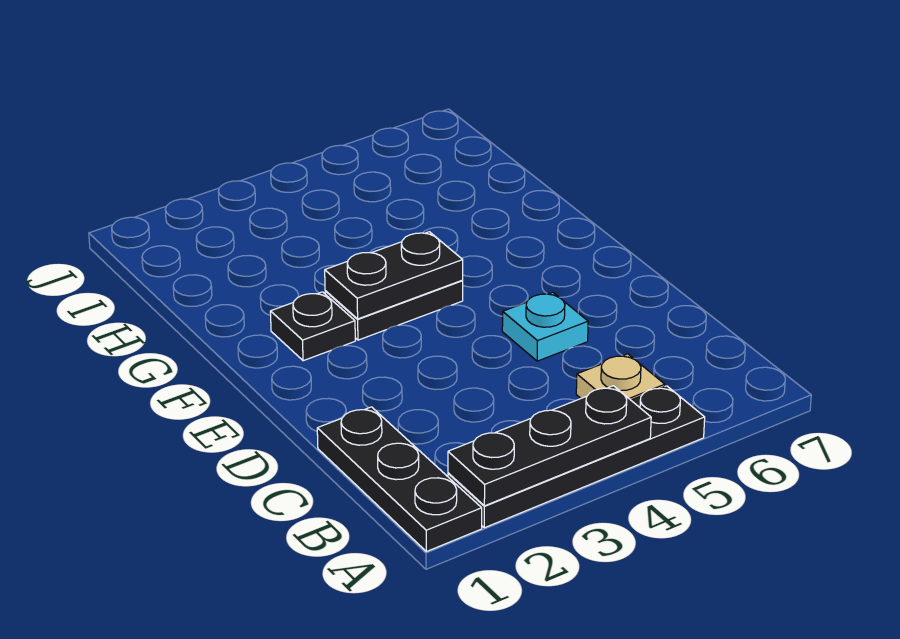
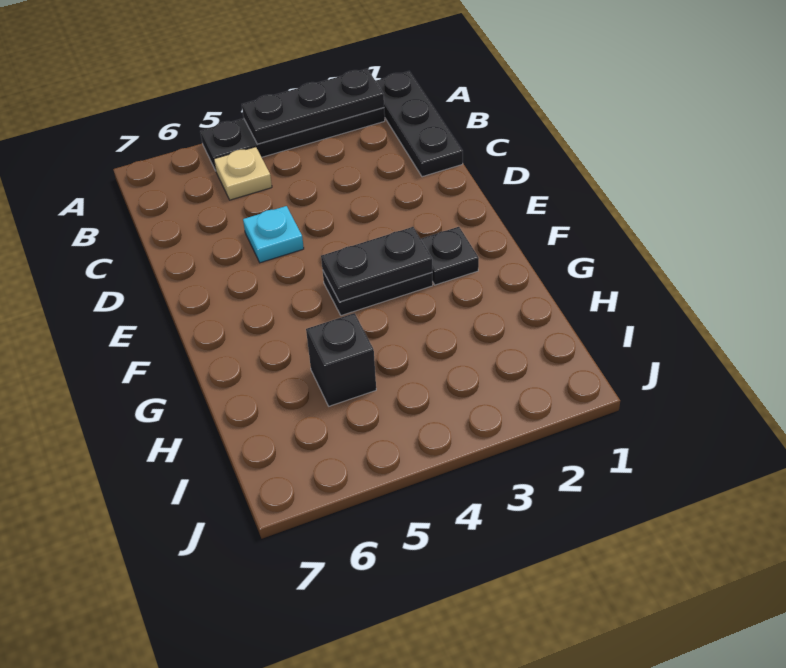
none -> black 1x1 brick [306,313,376,406]

